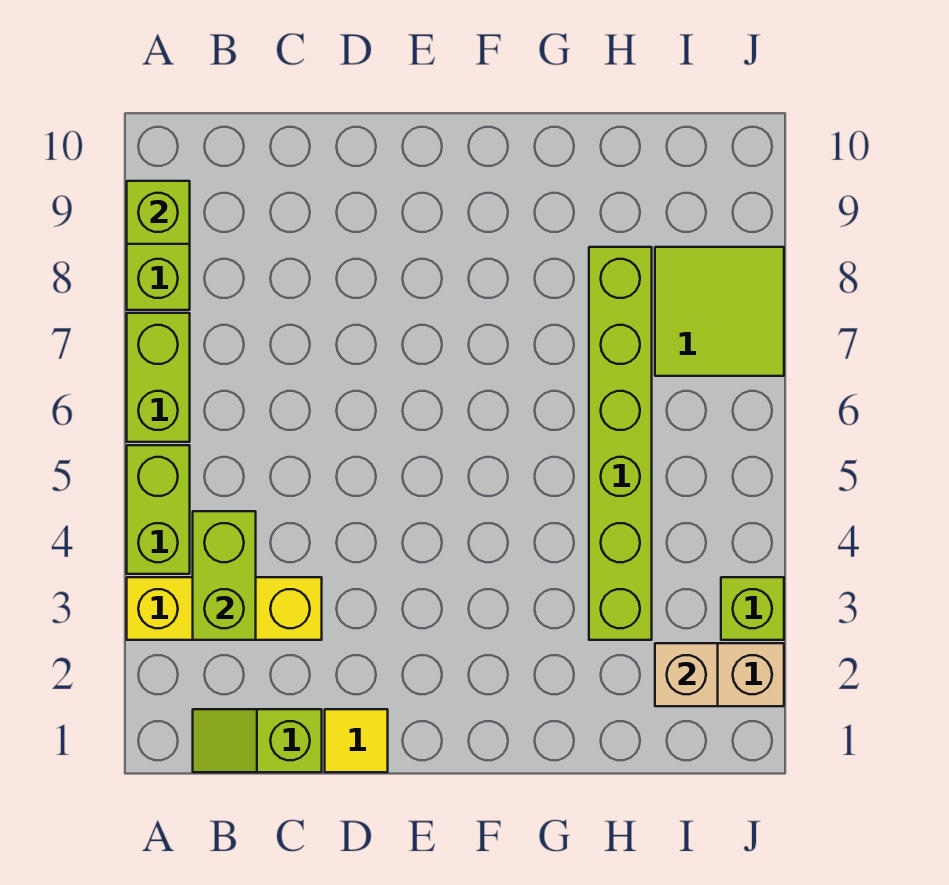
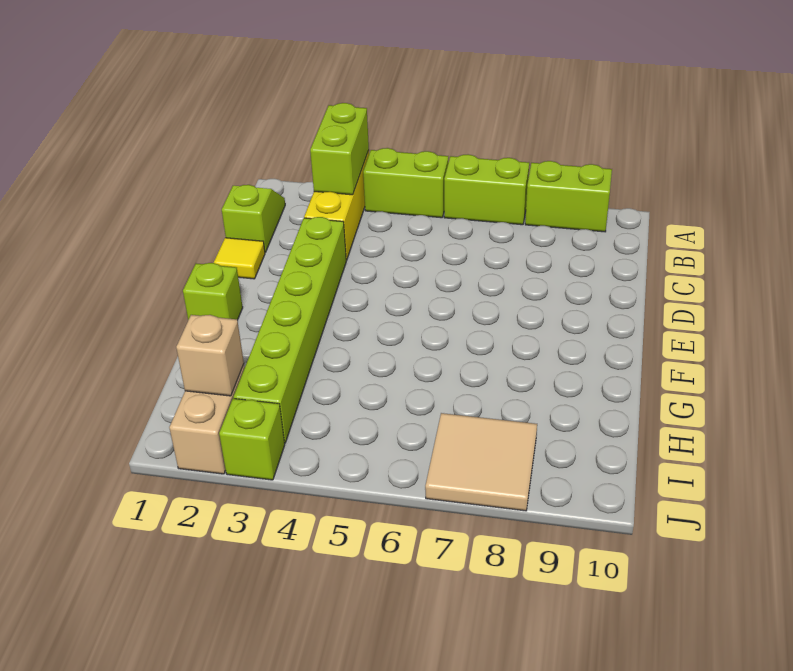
lime 1x1 brick [127,181,190,244] -> lime 1x1 brick moved to [183,263,243,320]
lime 1x2 brick [193,511,256,640] -> lime 1x2 brick turned to [310,103,369,195]
lime 1x6 brick [589,247,652,640] -> lime 1x6 brick turned to [234,217,346,443]
lime 2x2 tile [655,247,784,376] -> tan 2x2 tile [425,413,537,511]

